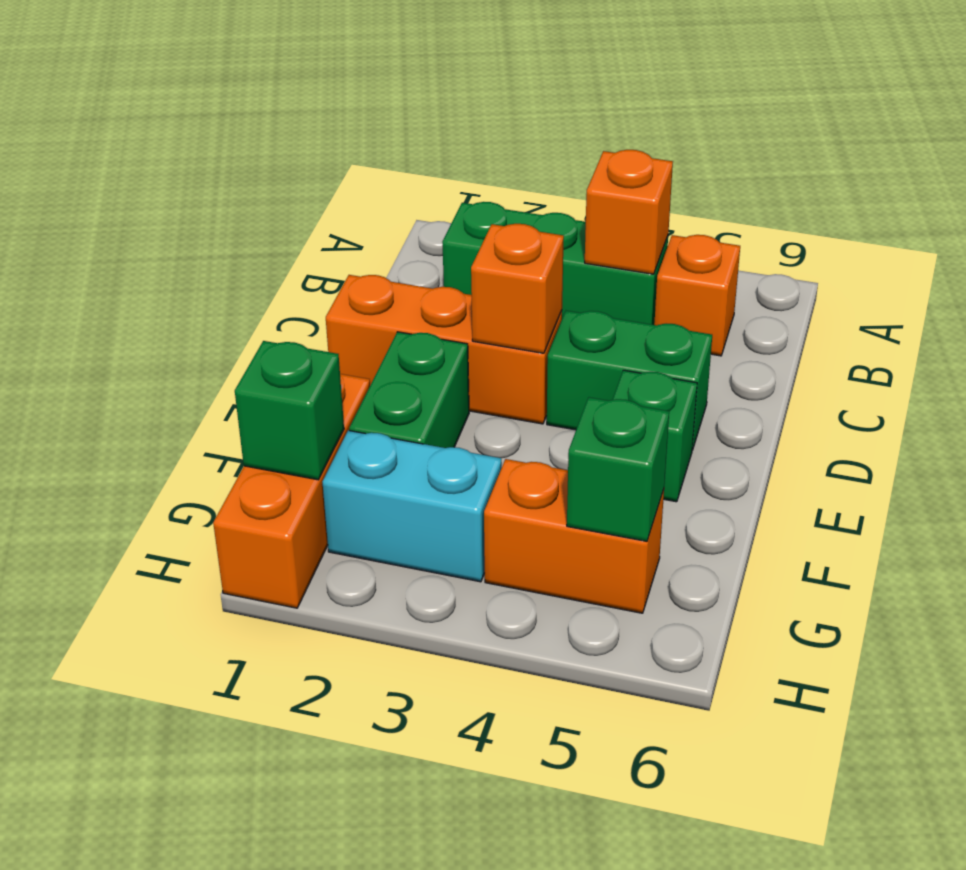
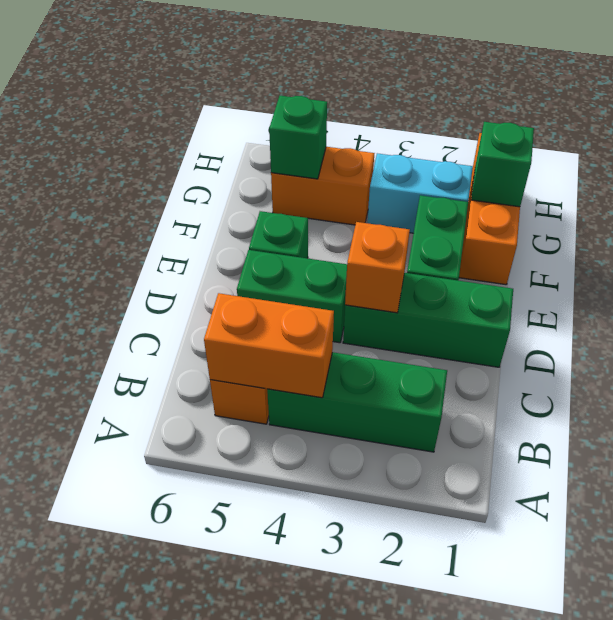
orange 1x1 brick [585,150,673,274] -> orange 1x2 brick [204,293,334,398]
orange 1x3 brick [326,275,562,424] -> green 1x3 brick [343,273,513,367]

